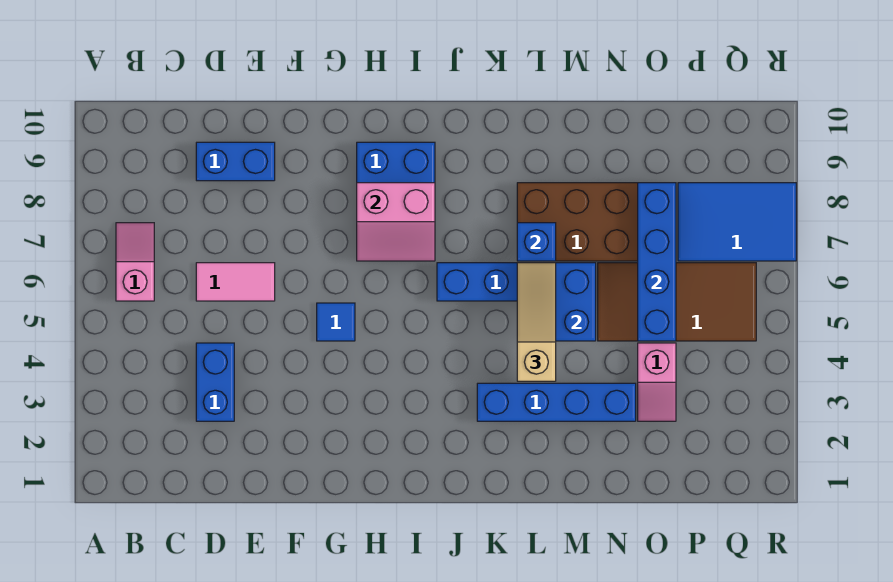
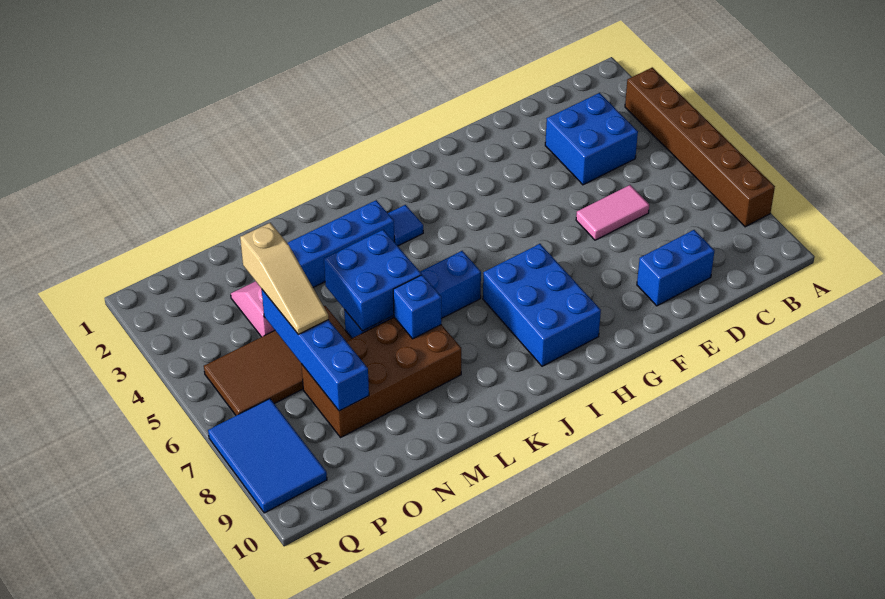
none -> brown 1x6 brick [625,67,775,227]
pink 1x2 slope [116,223,154,301] -> none
blue 1x2 brick [196,343,234,421] -> blue 2x2 brick [545,93,638,185]
blue 1x1 tile [317,303,355,341] -> blue 1x1 tile moved to [388,205,423,246]
pink 2x2 slope [357,183,435,261] -> none
tan 1x3 slope [517,263,556,381] -> tan 1x3 slope moved to [240,223,328,334]
blue 2x3 tile [678,183,796,261] -> blue 2x3 tile turned to [208,399,327,513]

